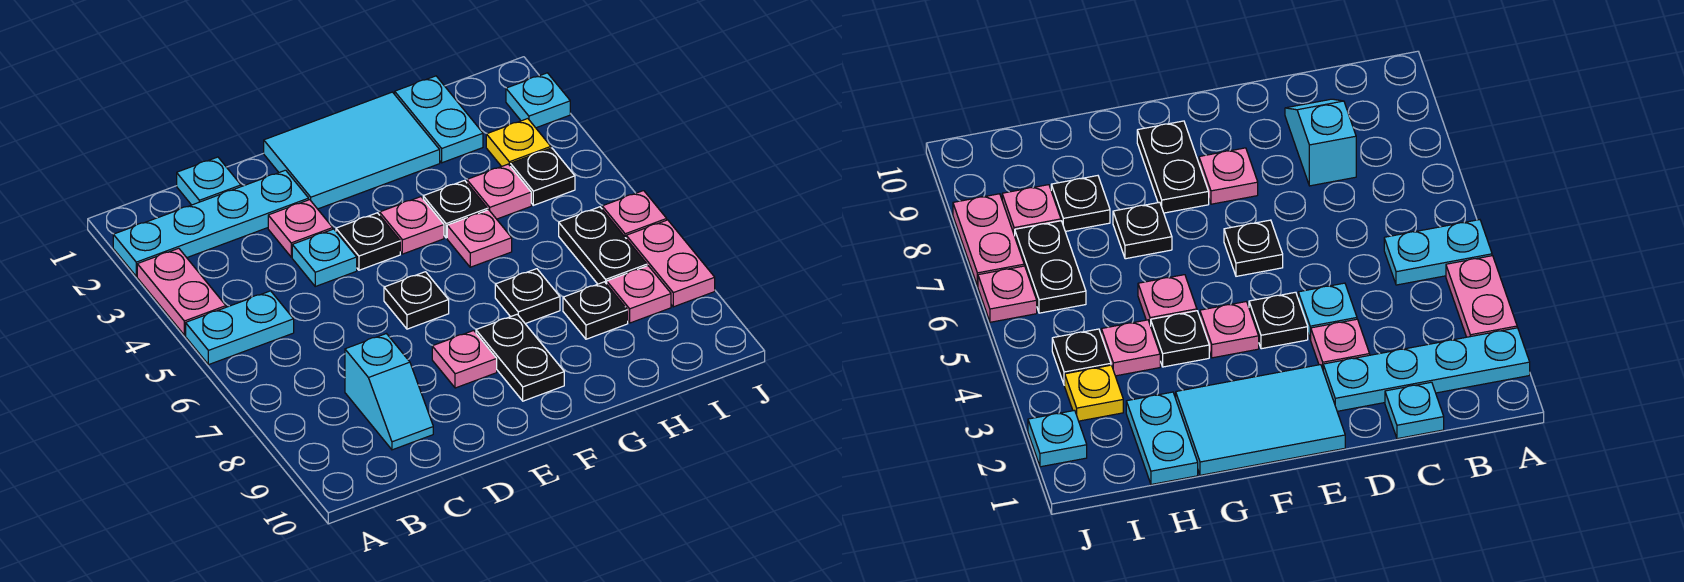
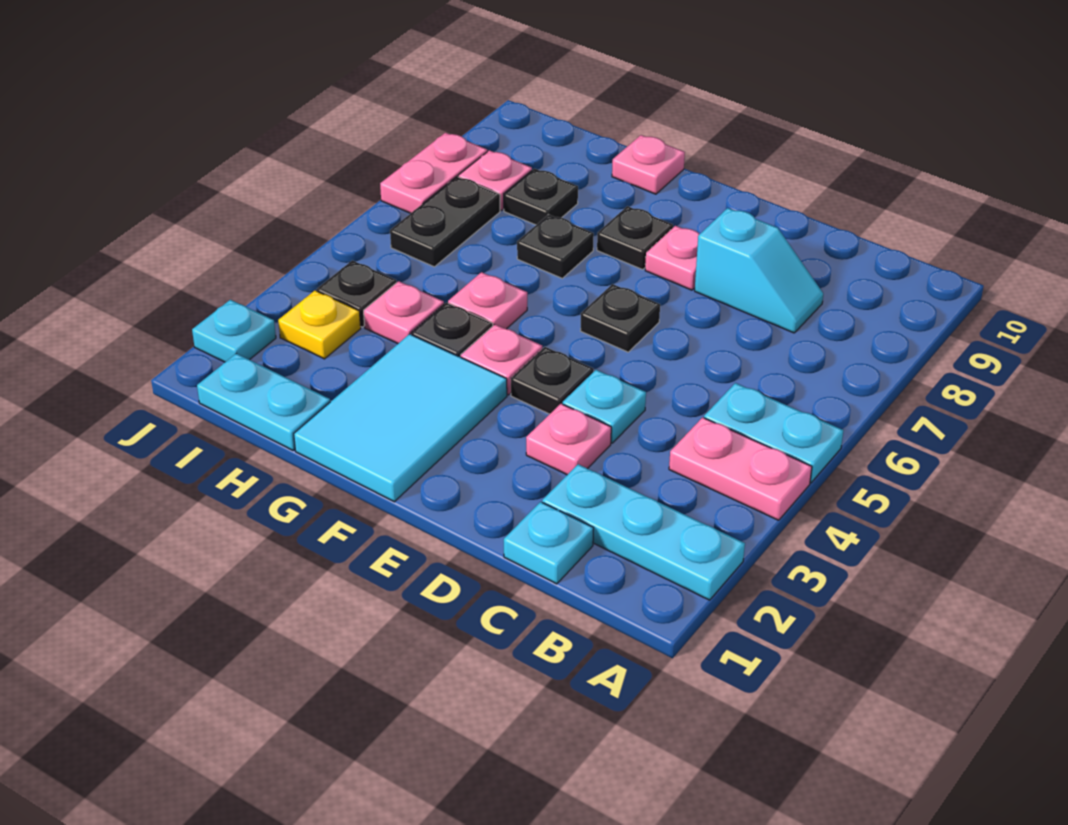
cyan 1x4 plate [113,170,309,276] -> cyan 1x3 plate [542,464,745,600]
pink 1x2 plate [137,248,226,335] -> pink 1x2 plate turned to [669,417,812,520]
cyan 1x2 slope [345,334,433,450] -> cyan 1x2 slope turned to [695,208,823,333]
cyan 2x3 tile [264,92,440,209] -> cyan 2x3 tile turned to [294,334,507,502]
black 1x2 plate [476,314,564,401] -> black 1x1 plate [597,206,673,270]
cyan 1x2 plate [395,76,483,163] -> cyan 1x2 plate turned to [197,353,330,450]
pink 1x1 plate [602,191,667,238] -> pink 1x1 plate moved to [612,135,685,194]

